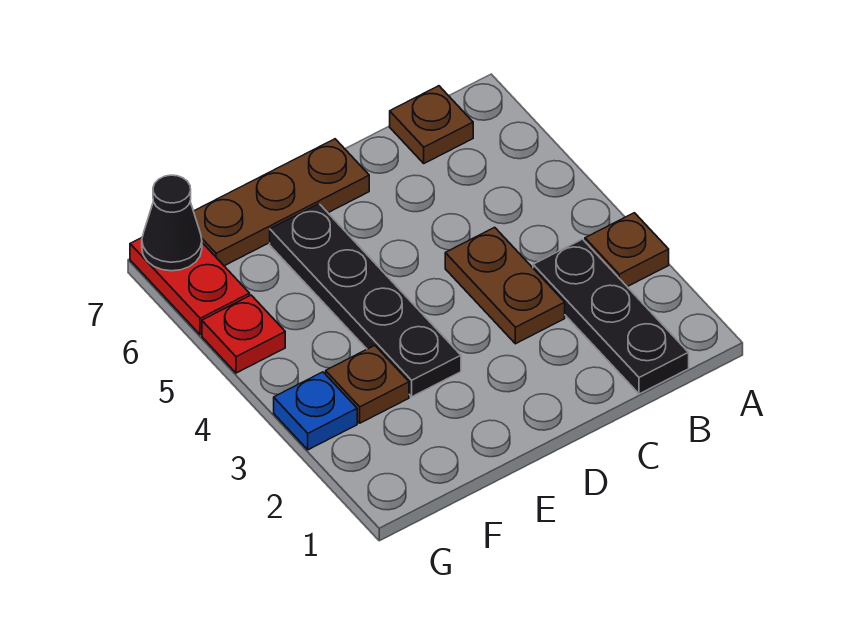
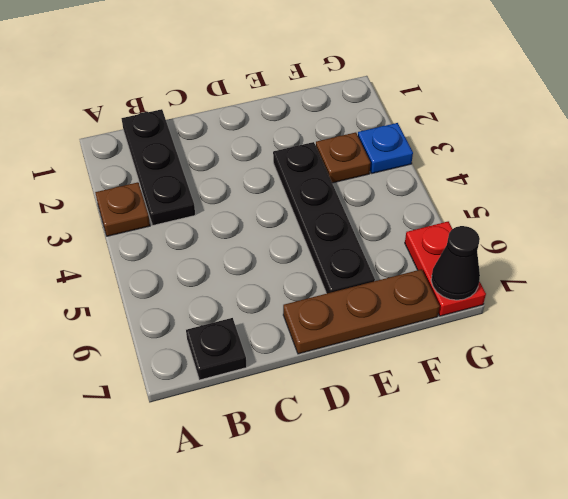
brown 1x1 plate [390,86,473,163] -> black 1x1 plate [186,318,247,380]
brown 1x2 plate [445,227,565,344] -> none
red 1x1 plate [202,295,285,373] -> none

